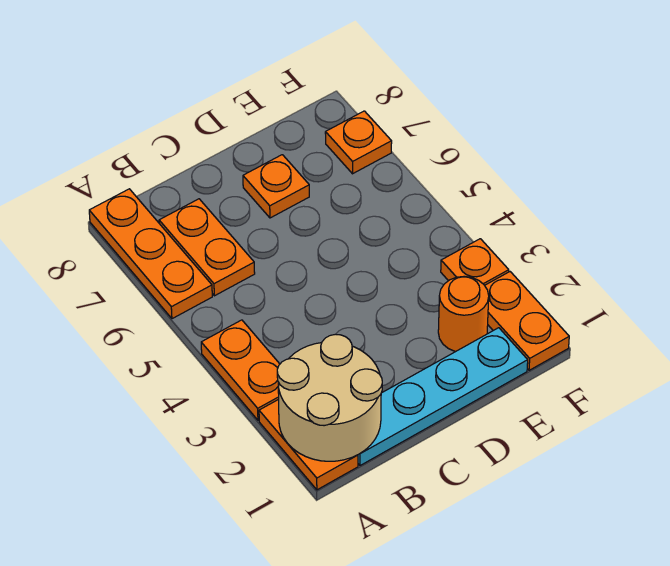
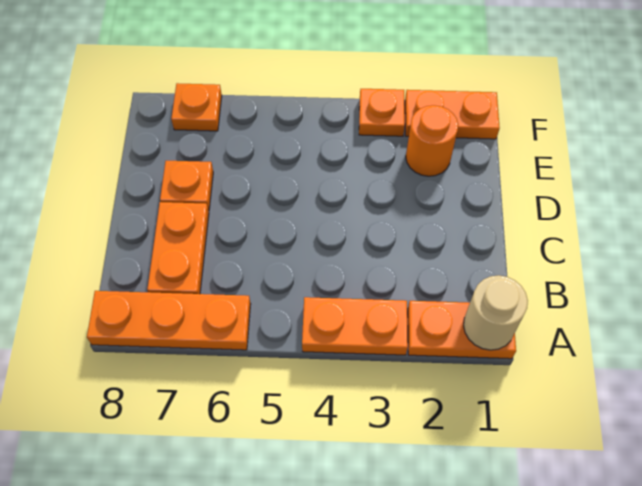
tan 2x2 round brick [277,334,382,461] -> tan 1x1 round brick [464,275,528,350]
cyan 1x4 plate [358,328,528,466] -> none
orange 1x2 plate [159,199,255,296] -> orange 1x2 plate turned to [147,202,209,294]

